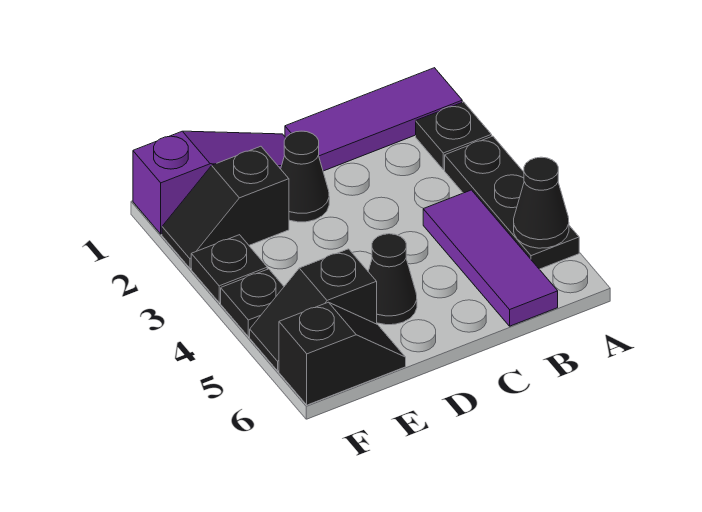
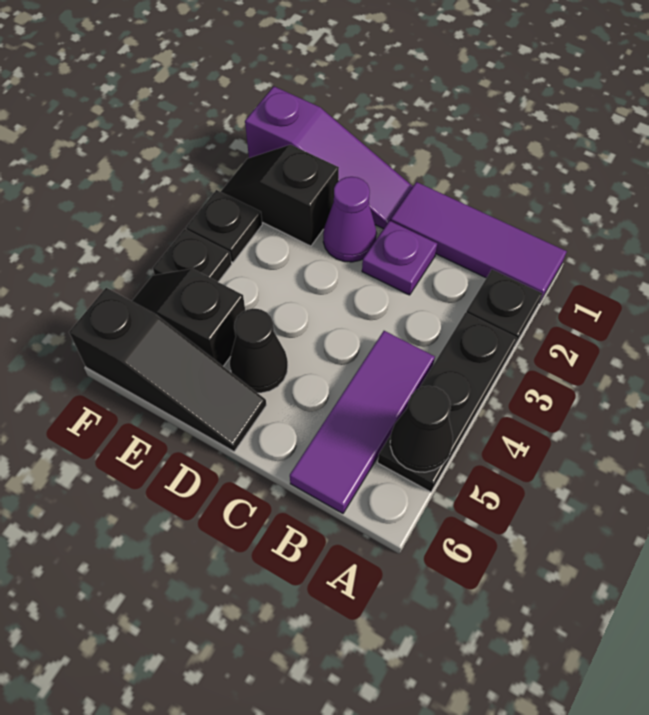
none -> purple 1x1 plate [362,221,437,295]
black 1x1 cone [281,131,329,222] -> purple 1x1 cone [323,177,377,262]
black 1x2 slope [279,302,406,405] -> black 1x3 slope [69,288,266,451]

